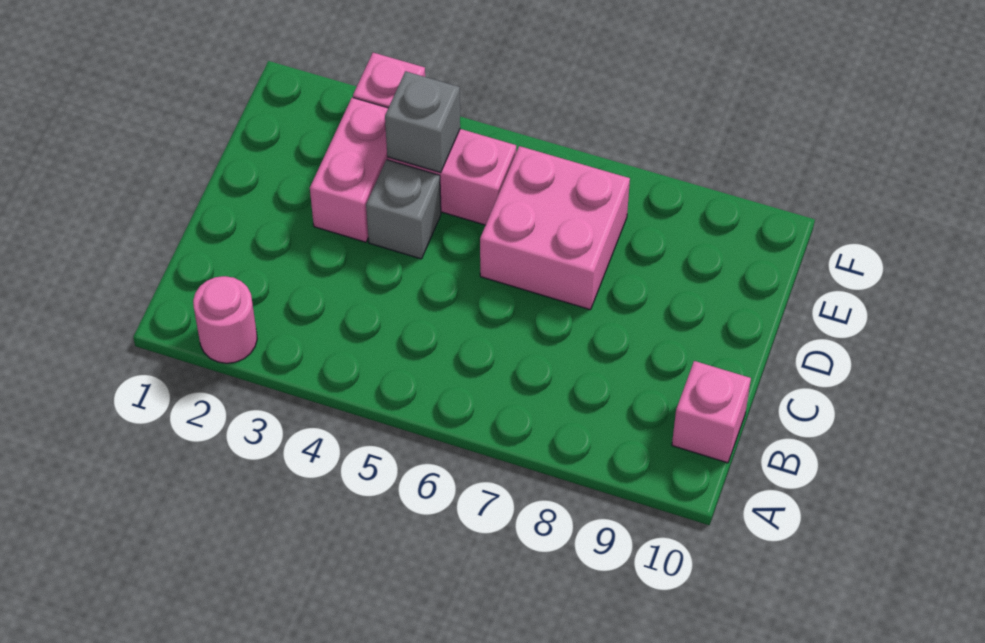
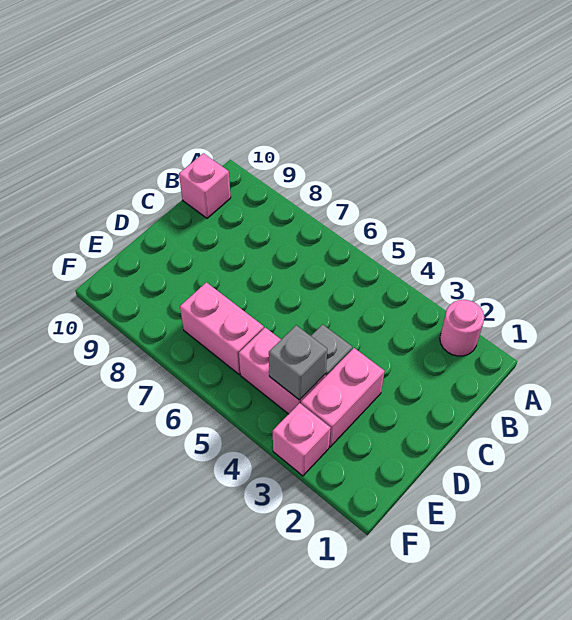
pink 2x2 brick [480,146,630,310] -> pink 1x2 brick [180,282,264,374]

